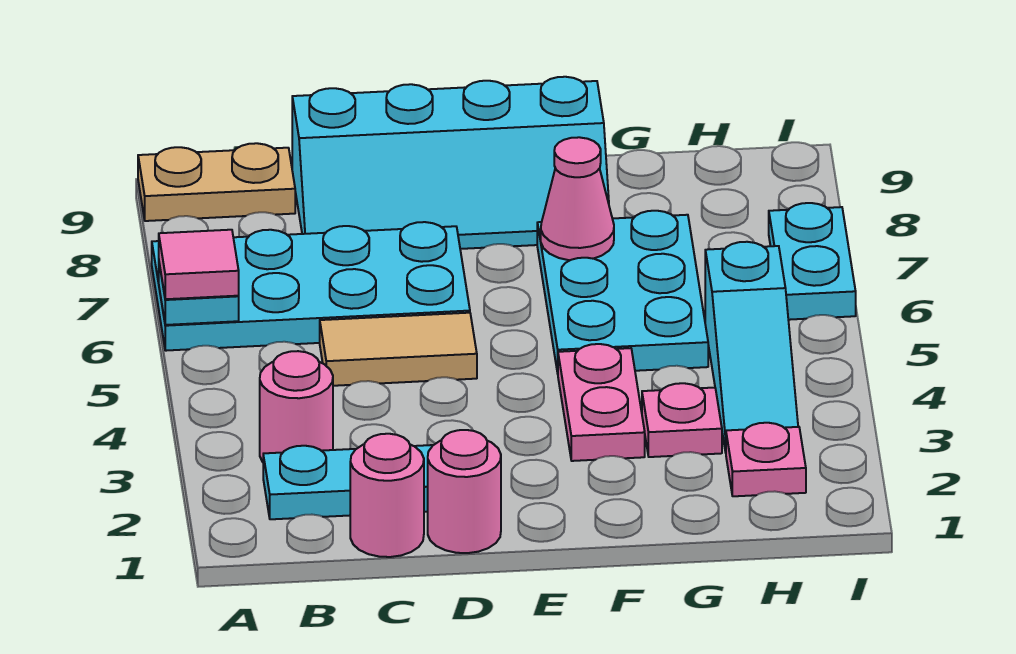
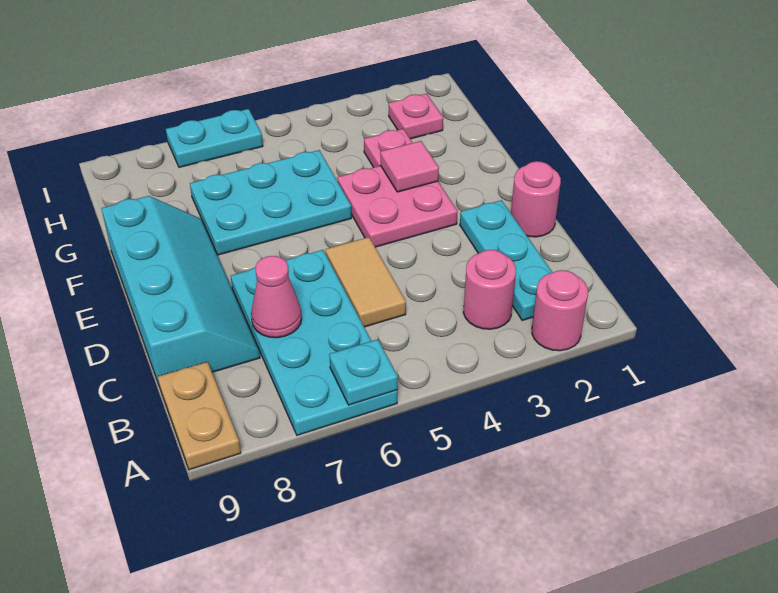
pink 1x1 tile [159,230,239,299] -> pink 1x1 tile moved to [380,141,439,192]
pink 1x1 round brick [350,434,424,557] -> pink 1x1 round brick moved to [532,270,588,351]
pink 1x2 plate [558,344,645,461] -> pink 2x2 plate [337,166,457,247]
pink 1x1 cone [541,137,614,260] -> pink 1x1 cone moved to [251,256,302,338]
cyan 1x3 slope [705,242,798,452] -> none

